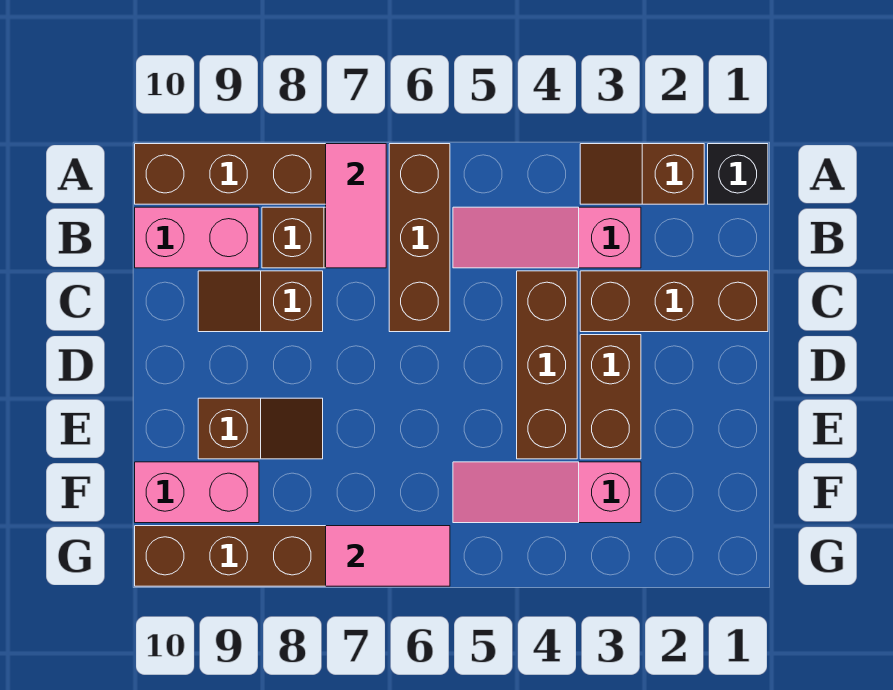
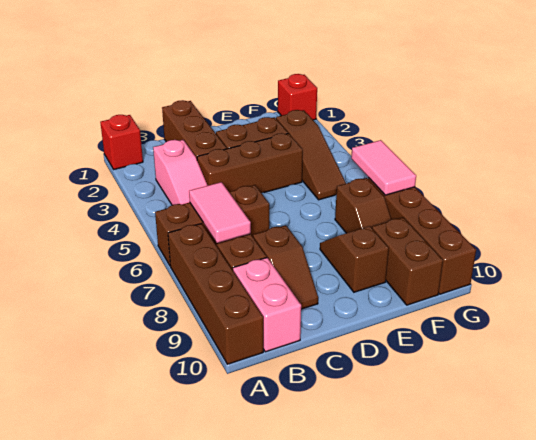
black 1x1 brick [708,144,768,204] -> red 1x1 brick [100,115,143,169]
brown 1x2 slope [580,144,704,204] -> brown 1x2 slope moved to [335,178,391,233]
pink 1x2 tile [326,144,386,268] -> pink 1x2 tile turned to [189,182,251,243]
pink 1x3 slope [453,462,641,523] -> brown 1x3 slope [276,110,346,200]
pink 1x2 brick [135,462,259,523] -> brown 1x2 brick [372,217,443,305]
none -> red 1x1 brick [278,74,317,120]

